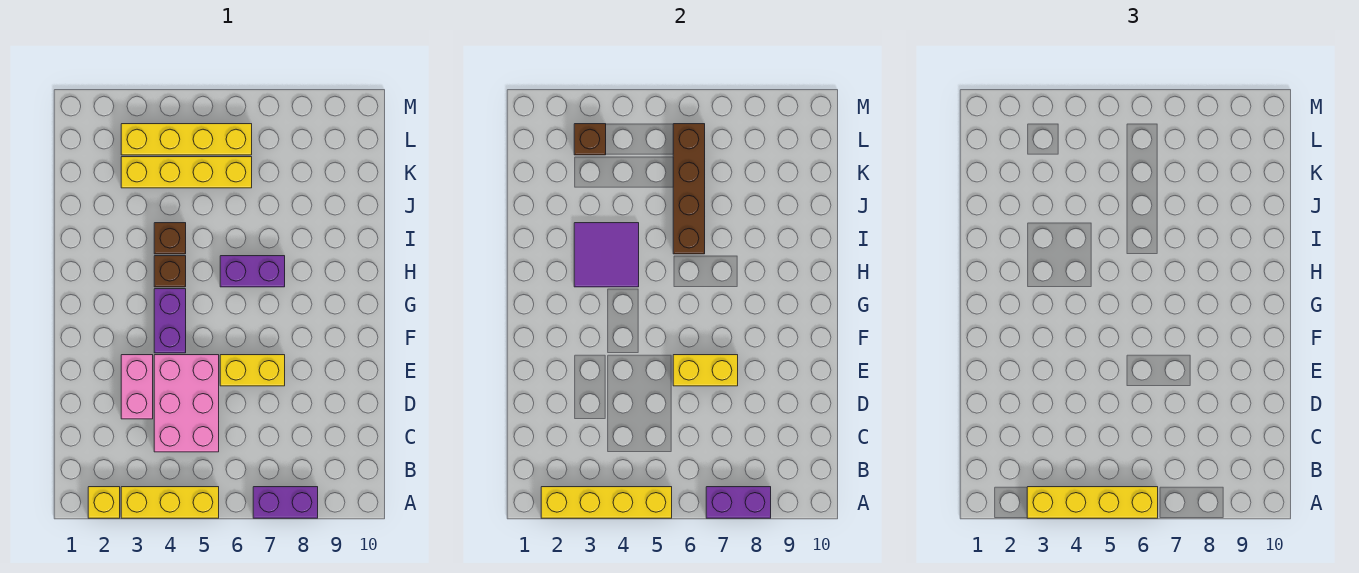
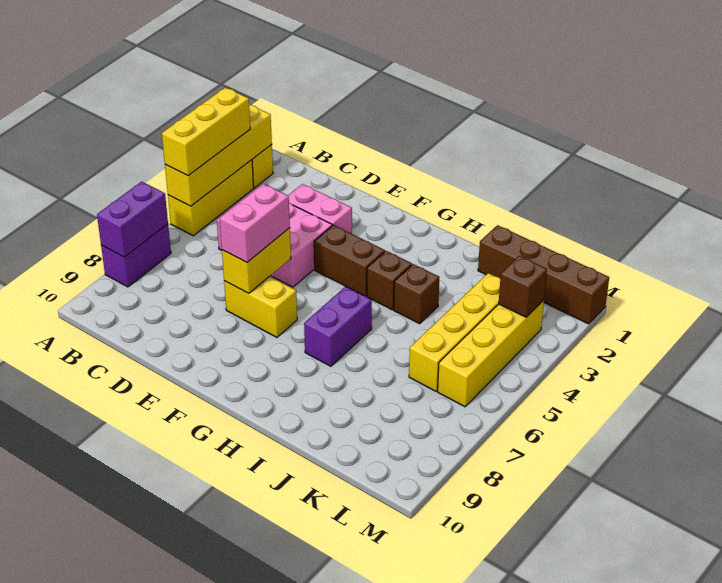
yellow 1x4 brick [1027,487,1158,518] -> yellow 1x3 brick [162,88,250,176]
yellow 1x2 brick [220,355,285,386] -> yellow 1x2 brick turned to [224,276,297,337]
none -> pink 1x2 brick [220,184,290,262]
purple 1x2 brick [154,289,186,353] -> brown 1x2 brick [314,225,385,296]
purple 2x2 tile [574,223,639,287] -> none
brown 1x4 brick [673,124,705,254] -> brown 1x4 brick moved to [478,225,609,324]

